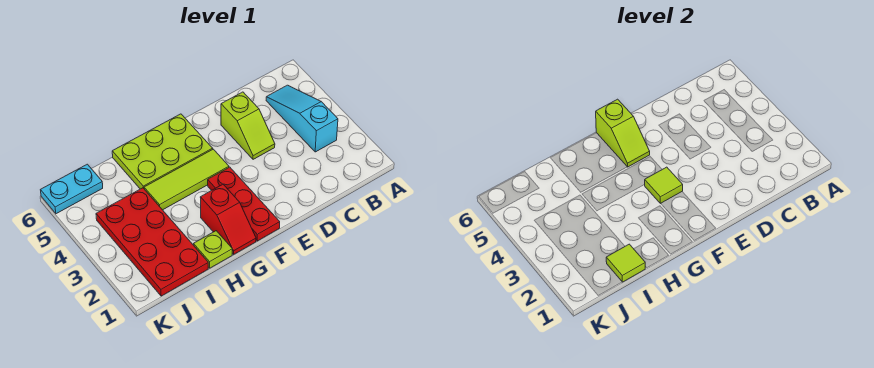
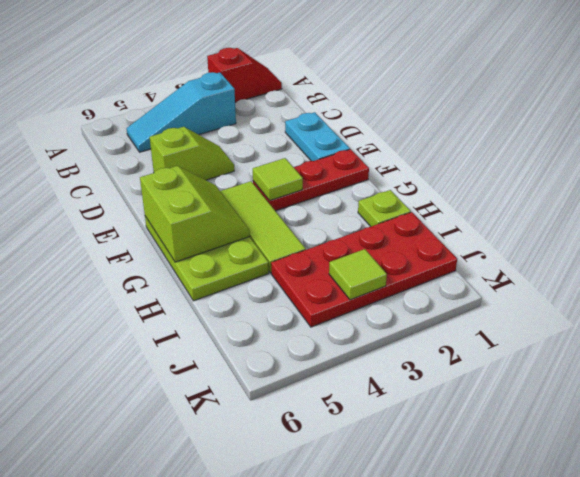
lime 1x2 slope [596,99,650,167] -> lime 2x2 slope [140,166,250,262]
red 1x2 slope [200,184,256,254] -> red 1x2 slope moved to [207,48,282,102]
lime 1x1 tile [606,244,645,282] -> lime 1x1 tile moved to [329,249,387,300]
cyan 1x2 plate [41,164,103,214] -> cyan 1x2 plate moved to [285,112,350,161]

